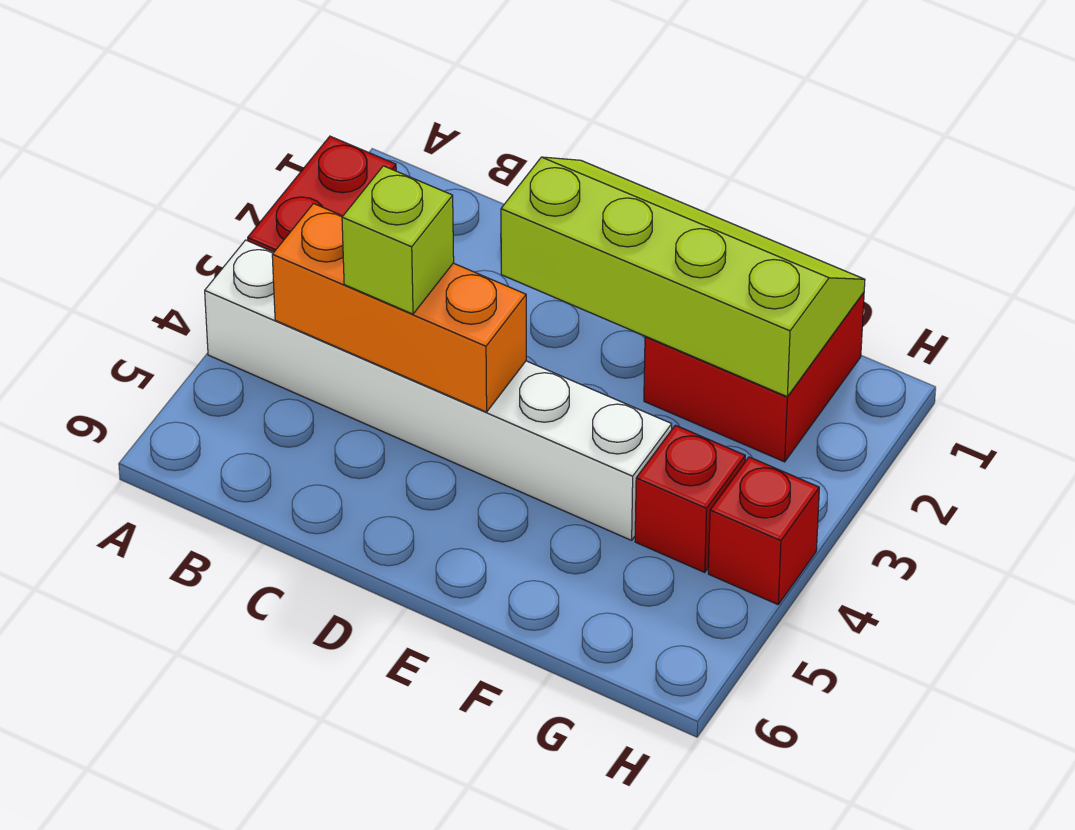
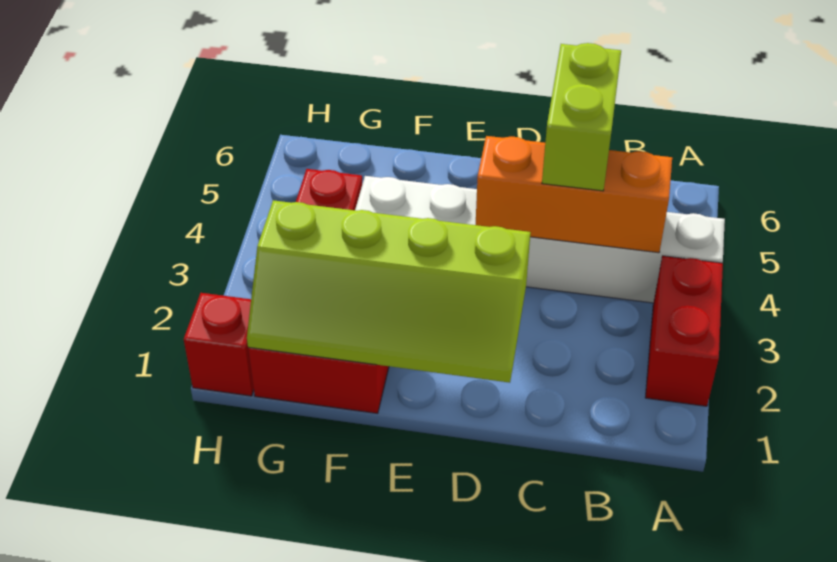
lime 1x1 brick [342,166,454,314] -> lime 1x2 brick [542,43,621,191]
red 1x1 brick [708,457,819,604] -> red 1x1 brick moved to [184,293,254,396]

